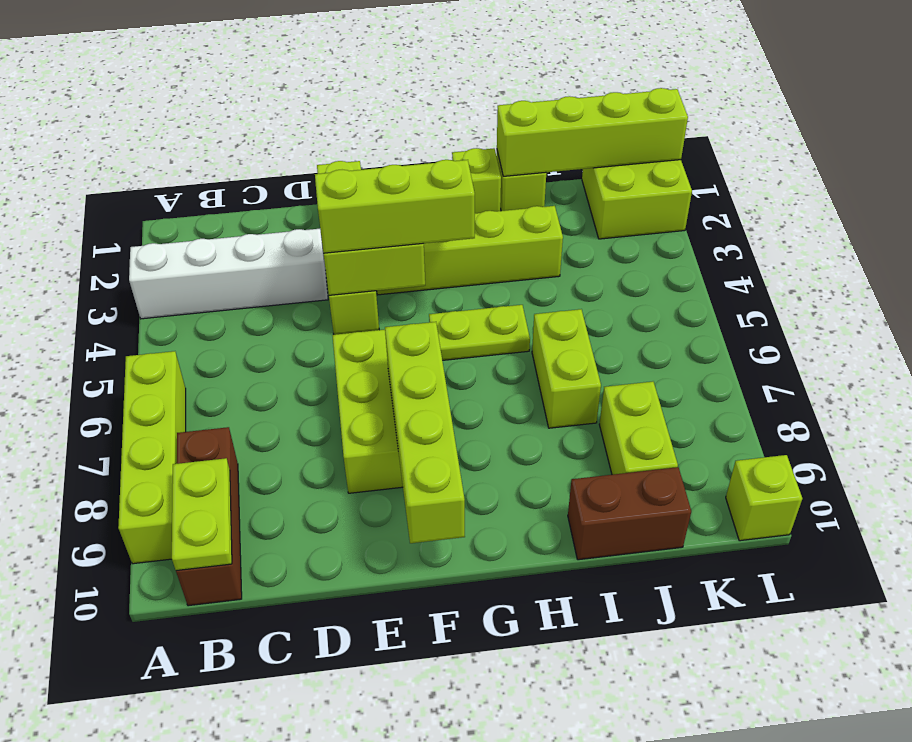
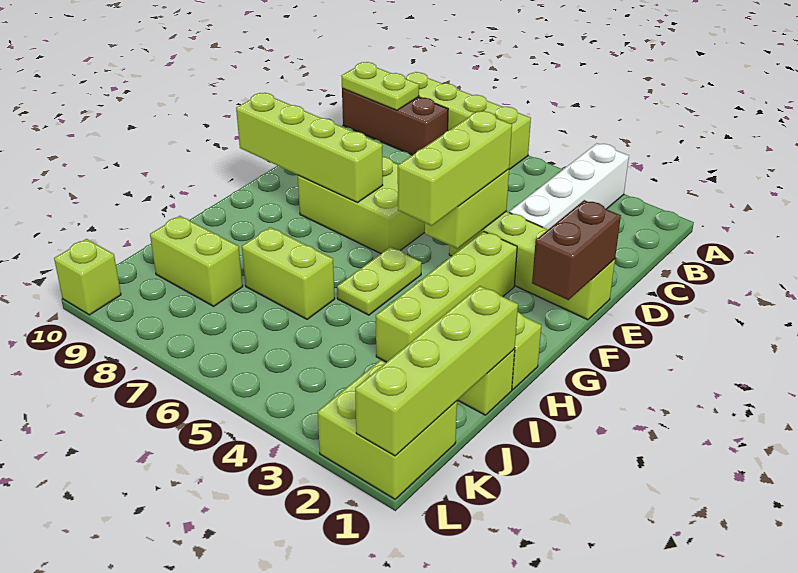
brown 1x2 brick [568,467,691,560] -> brown 1x2 brick moved to [532,200,621,300]

